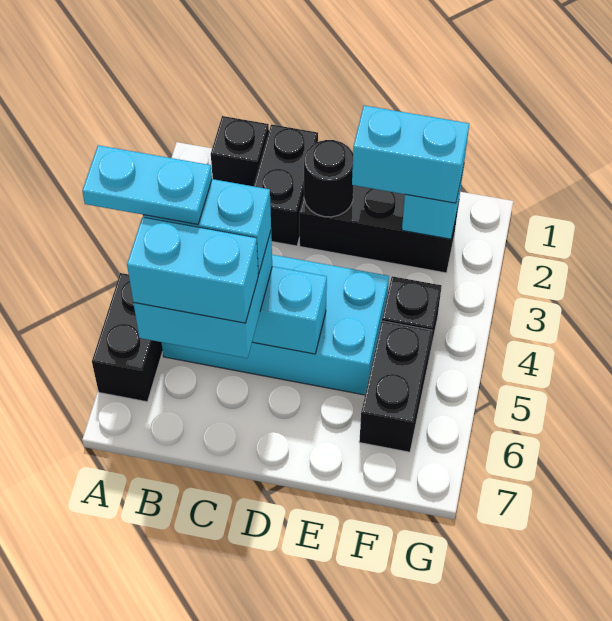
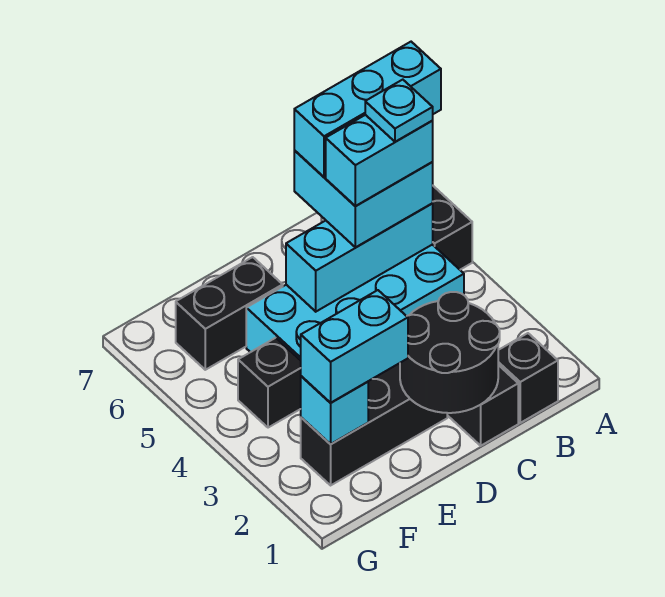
cyan 1x2 plate [82,145,212,224] -> cyan 1x1 plate [365,80,433,142]
cyan 1x2 brick [127,217,258,323] -> cyan 1x3 brick [294,42,441,177]
black 1x1 round brick [304,140,354,217] -> black 2x2 round brick [400,292,500,413]
black 1x2 brick [359,321,432,452] -> black 1x2 brick turned to [176,257,283,370]

